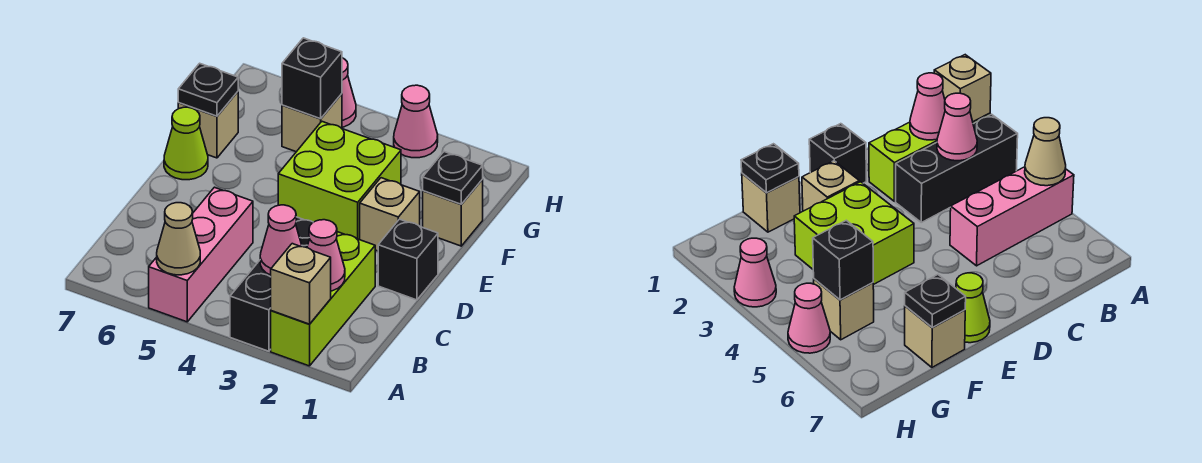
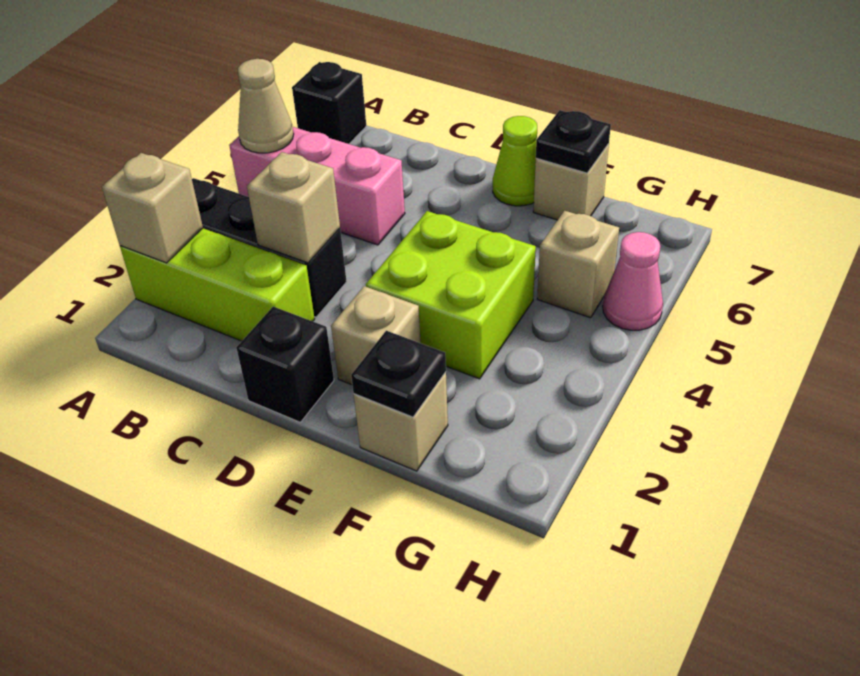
pink 1x1 cone [307,220,345,291] -> none
pink 1x1 cone [260,205,302,275] -> none
none -> tan 1x1 brick [247,152,340,263]
black 1x1 brick [282,38,342,119] -> black 1x1 brick moved to [292,62,366,144]
pink 1x1 cone [394,85,438,158] -> none

